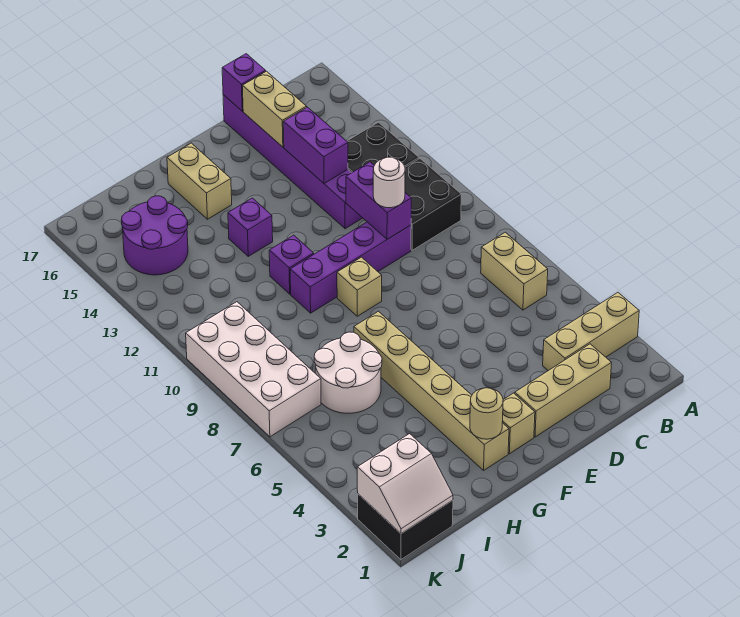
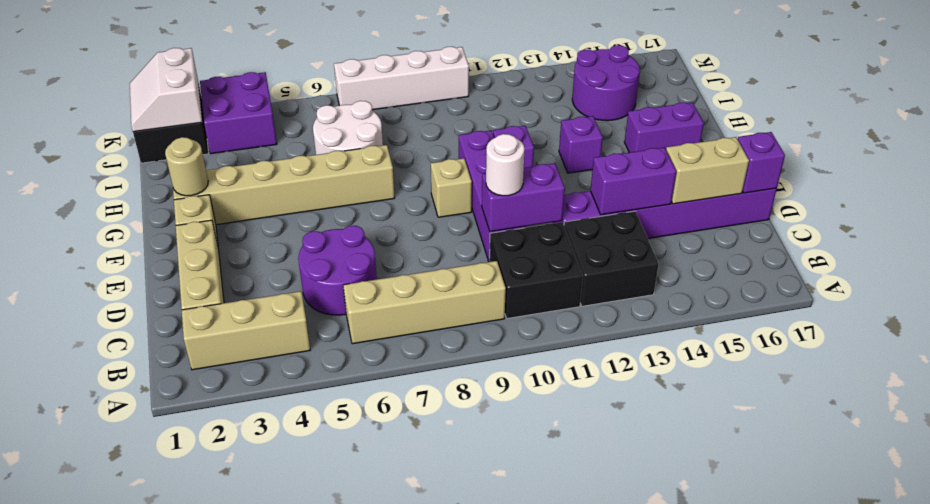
tan 1x3 brick [543,293,639,371] -> tan 1x3 brick turned to [182,291,310,370]
tan 1x2 brick [481,232,548,310] -> tan 1x4 brick [343,261,506,344]
none -> purple 2x2 round brick [298,226,377,315]
tan 1x2 brick [167,143,232,219] -> purple 1x2 brick [624,102,704,153]
none -> purple 2x2 brick [200,72,277,154]
white 2x4 brick [186,302,321,437] -> white 1x4 brick [334,47,469,110]

